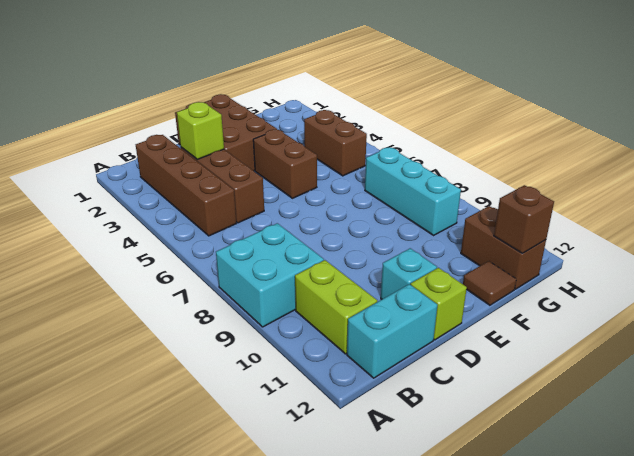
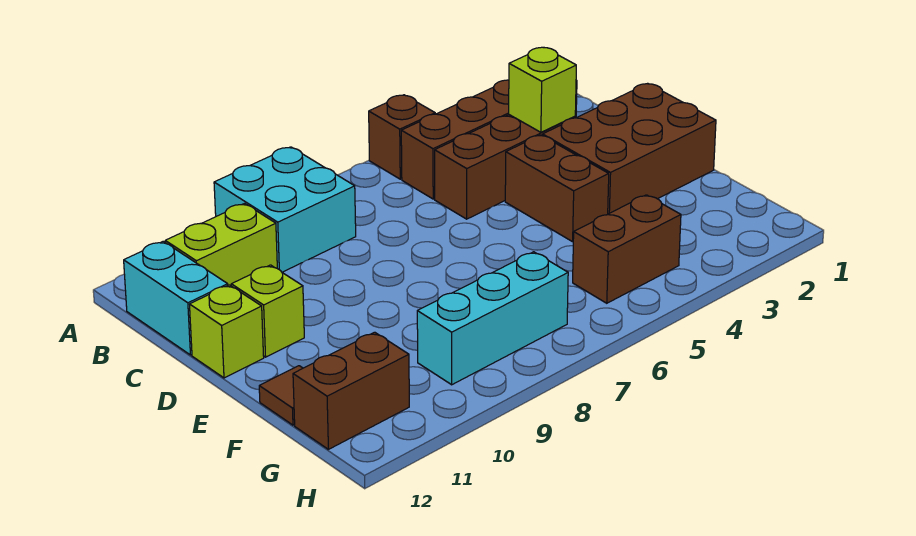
cyan 1x1 brick [381,248,437,299] -> lime 1x1 brick [231,265,304,357]
brown 1x2 brick [253,129,317,198] -> brown 1x2 brick turned to [505,135,609,242]
brown 1x1 brick [494,185,554,253] -> brown 1x1 brick moved to [369,95,435,179]

